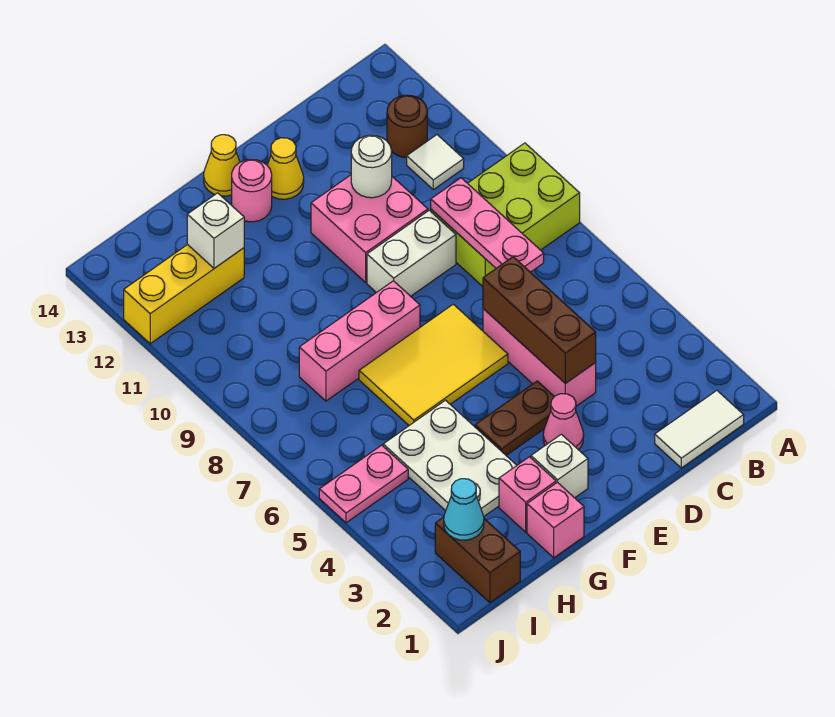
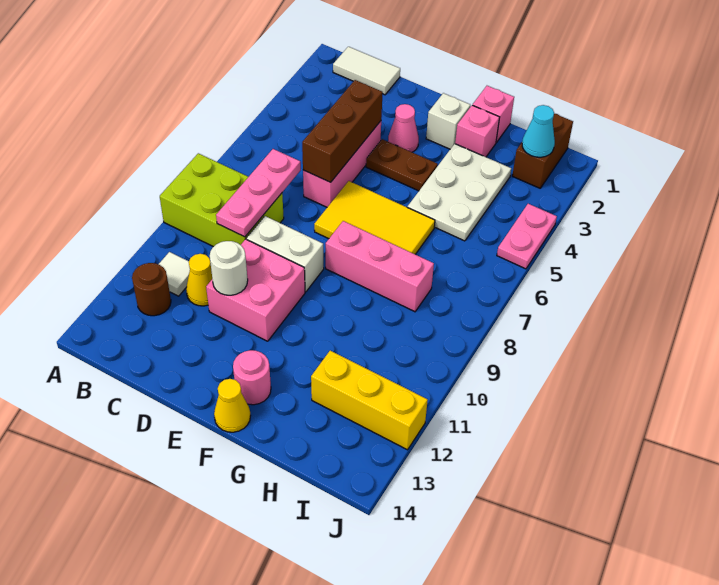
yellow 1x1 cone [267,138,304,199] -> yellow 1x1 cone moved to [186,254,212,306]
white 1x1 brick [187,193,244,268] -> none
pink 1x2 plate [319,445,408,523] -> pink 1x2 plate turned to [497,204,557,269]

